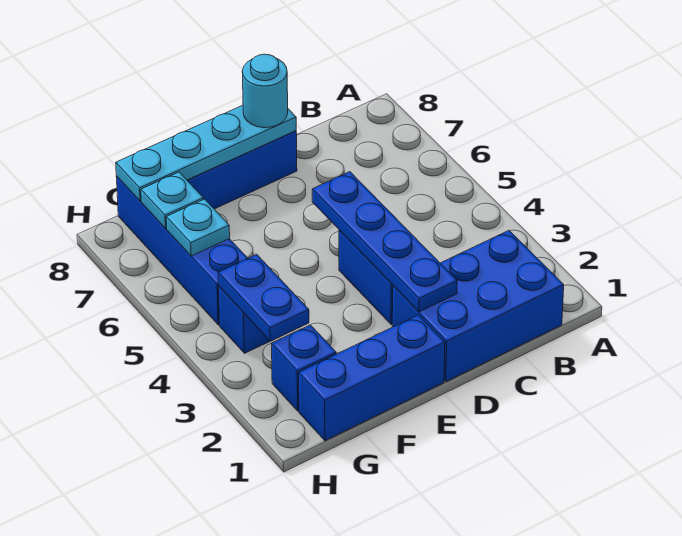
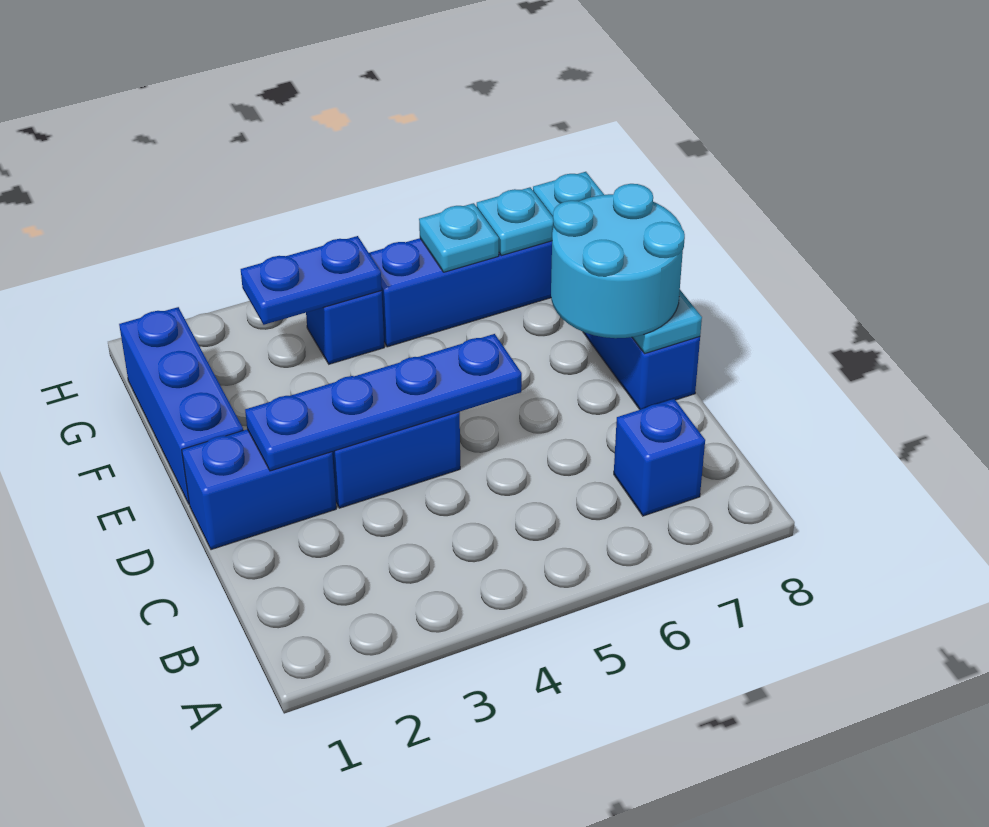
blue 2x3 brick [392,231,564,381] -> blue 1x2 brick [182,429,336,550]
cyan 1x1 round brick [242,54,288,128] -> cyan 2x2 round brick [551,184,685,338]
blue 1x1 brick [272,325,336,411] -> blue 1x1 brick moved to [614,399,705,516]

